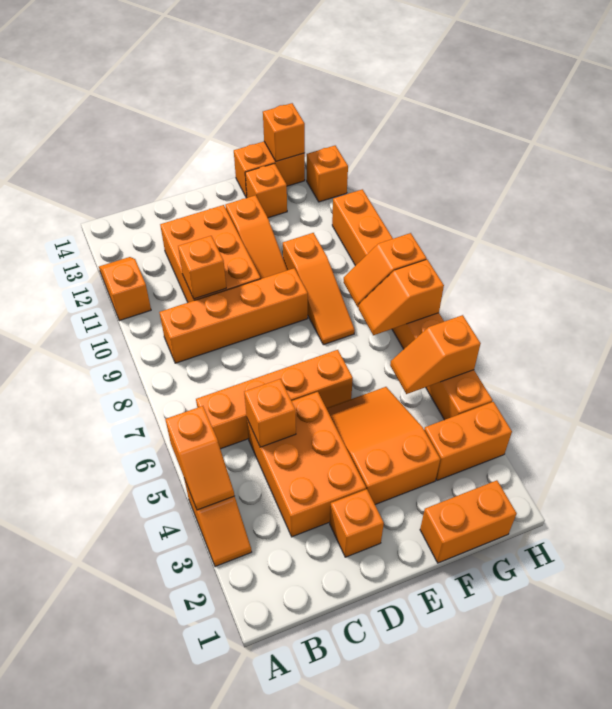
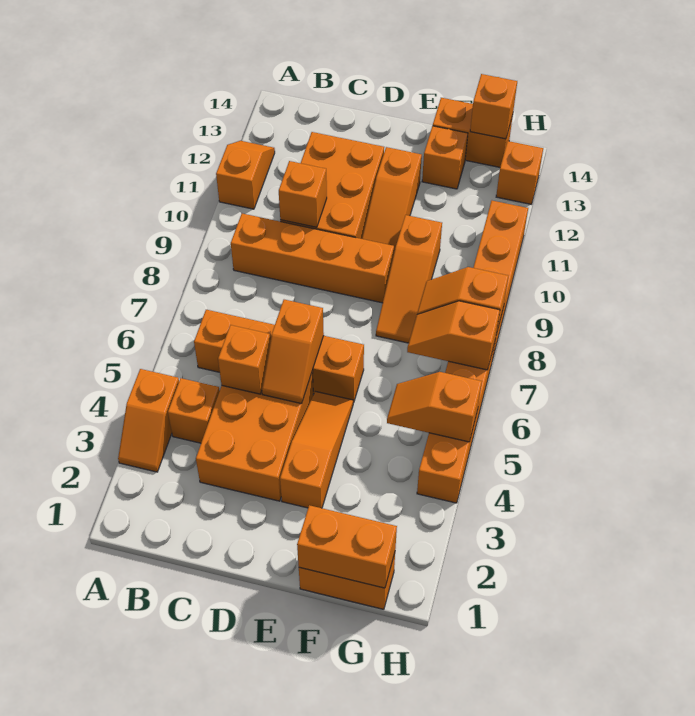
orange 1x2 slope [165,406,234,510] -> orange 1x2 slope moved to [262,300,324,404]
orange 1x1 brick [330,489,384,557] -> orange 1x1 brick moved to [168,378,220,443]
orange 2x3 slope [326,387,440,505] -> orange 1x3 slope [280,391,353,508]
orange 1x2 brick [424,402,512,480] -> orange 1x2 brick moved to [297,505,397,588]

